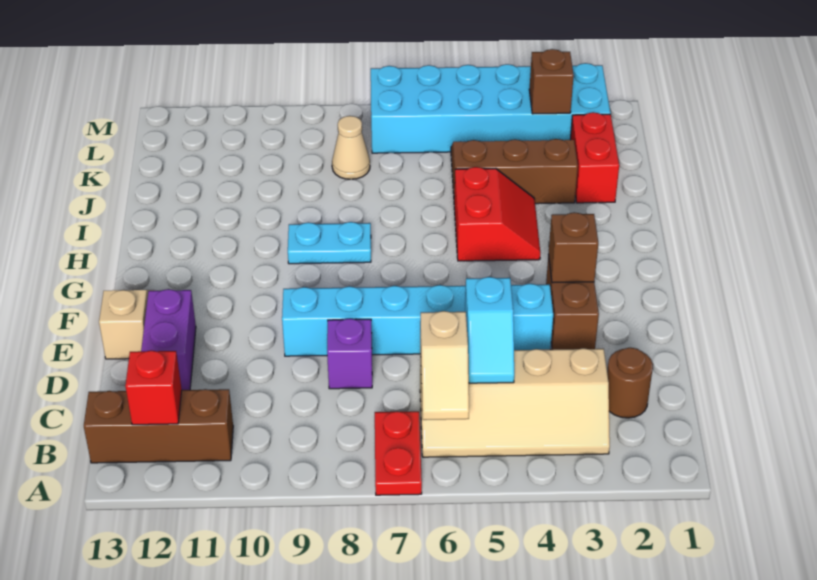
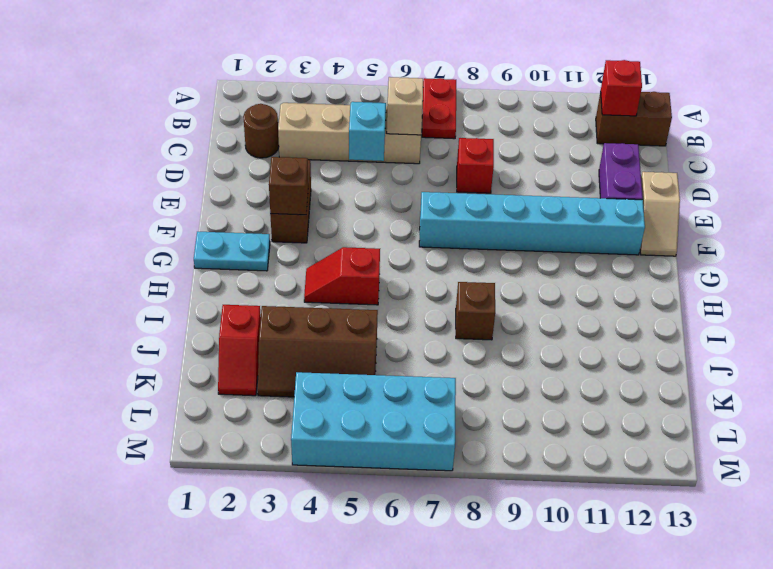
brown 1x3 brick [84,389,233,463] -> brown 1x2 brick [596,91,672,146]
purple 1x1 brick [327,319,372,389] -> red 1x1 brick [457,138,494,193]
cyan 1x6 brick [282,284,553,356] -> cyan 1x6 brick moved to [419,192,645,255]
red 2x2 slope [454,167,540,261] -> red 1x2 slope [304,247,380,305]
cyan 1x2 plate [288,222,371,264] -> cyan 1x2 plate moved to [194,232,270,271]
red 1x2 brick [570,112,619,203] -> red 1x2 slope [218,305,261,396]
tan 1x1 cone [332,116,370,179] -> none
cyan 2x6 brick [371,63,611,153] -> cyan 2x4 brick [291,372,456,471]
brown 1x1 brick [529,49,574,114] -> brown 1x1 brick moved to [456,282,495,340]

